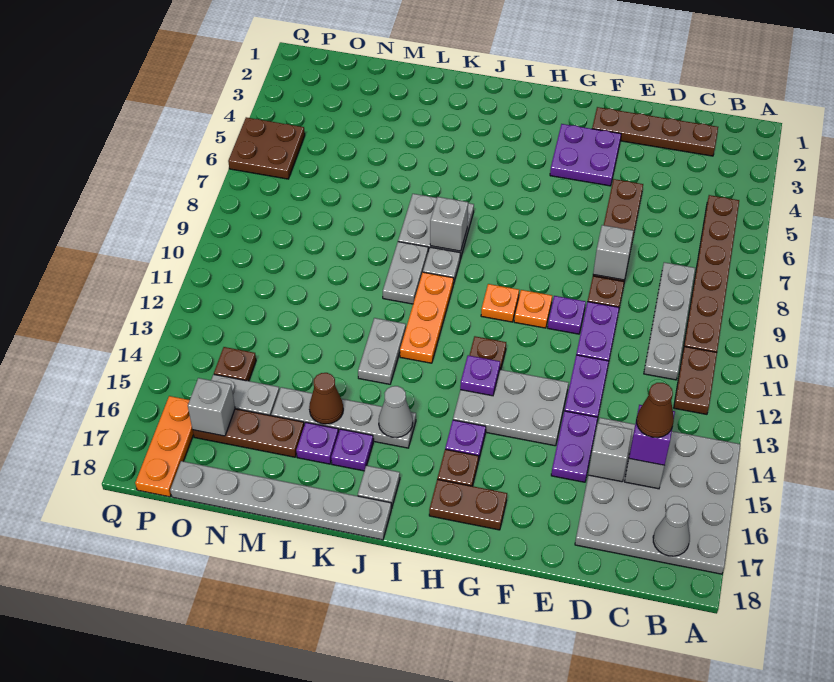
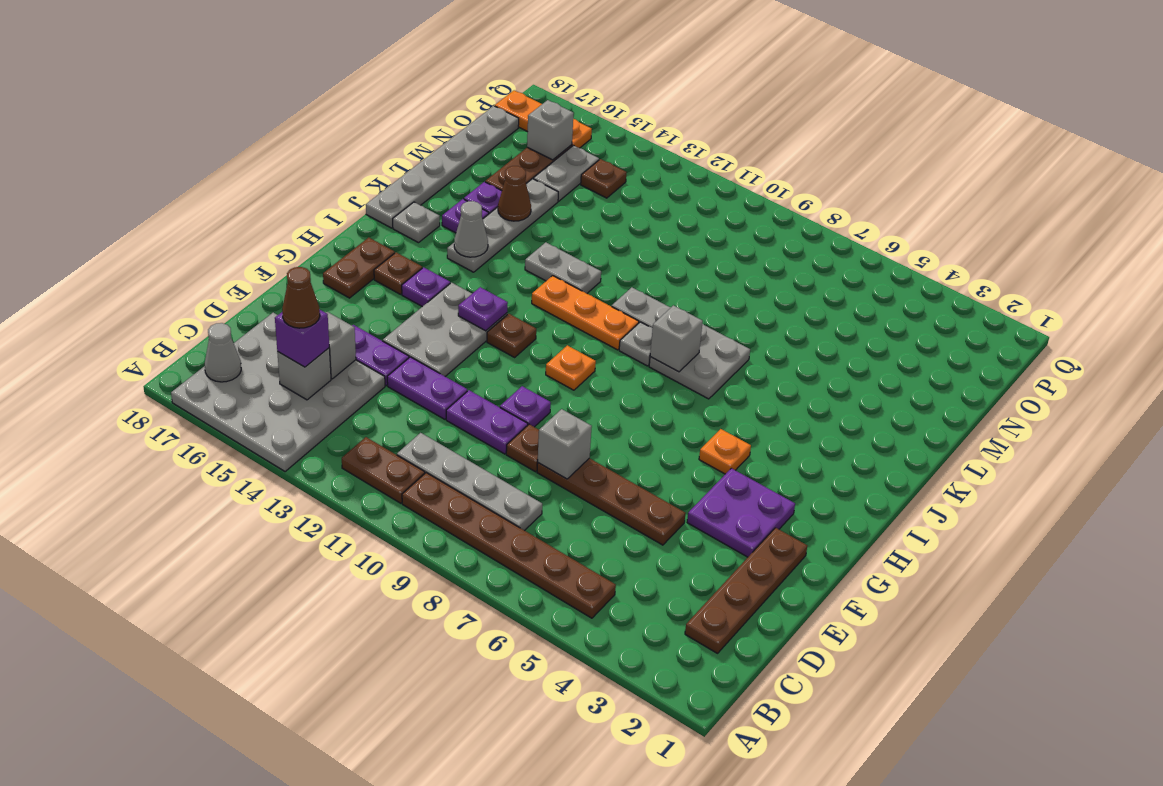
orange 1x1 plate [514,290,552,328] -> orange 1x1 plate moved to [699,429,751,474]
brown 2x2 plate [228,117,305,179] -> none

